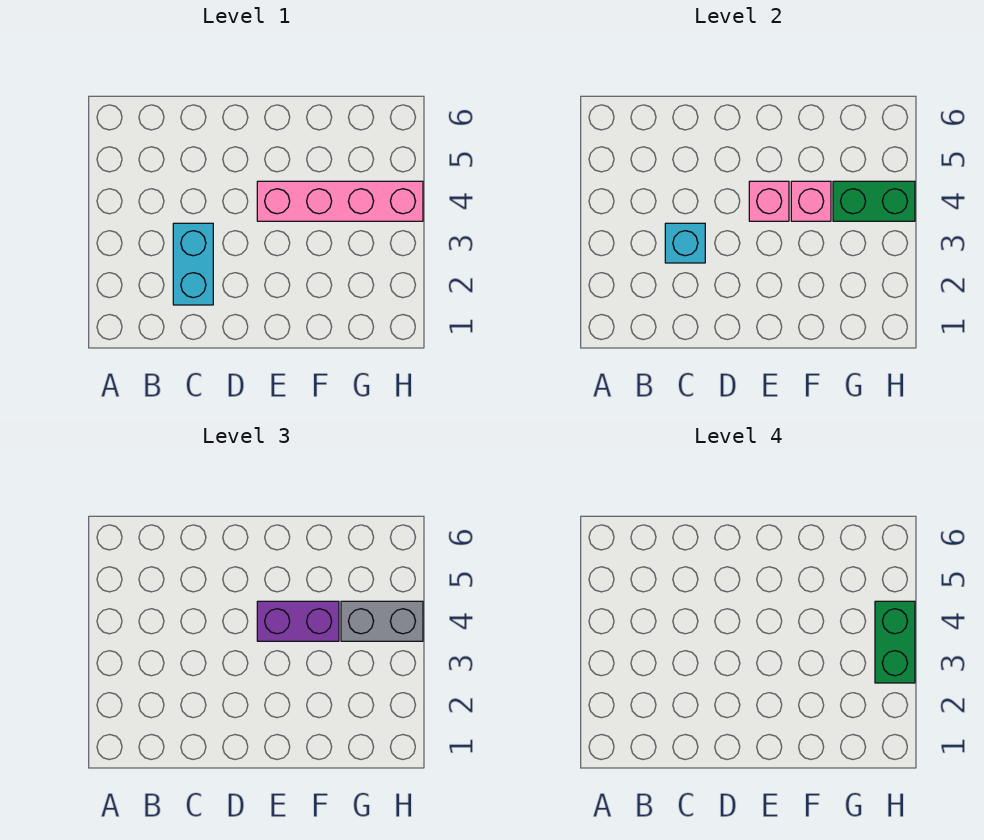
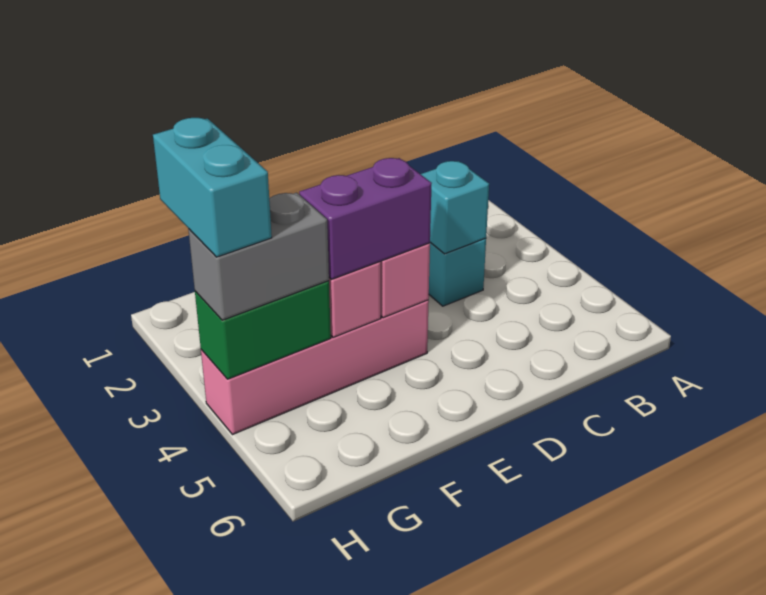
green 1x2 brick [875,601,915,683] -> cyan 1x2 brick [153,118,272,257]

